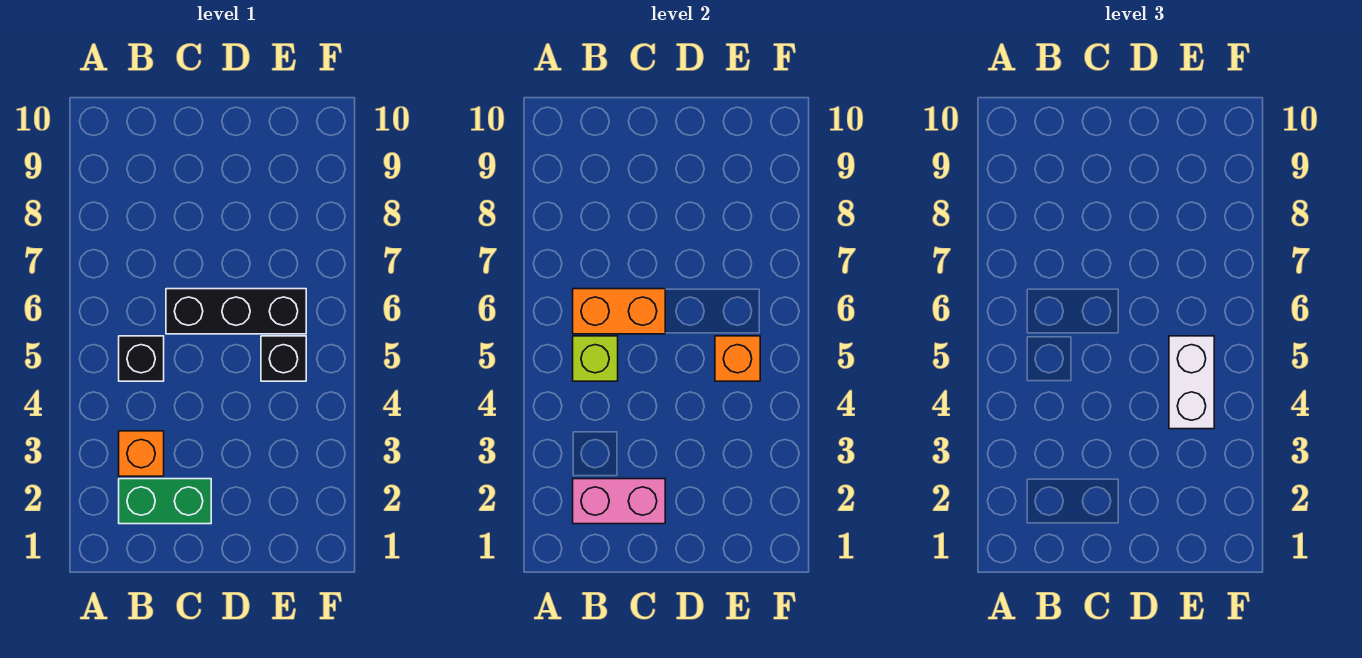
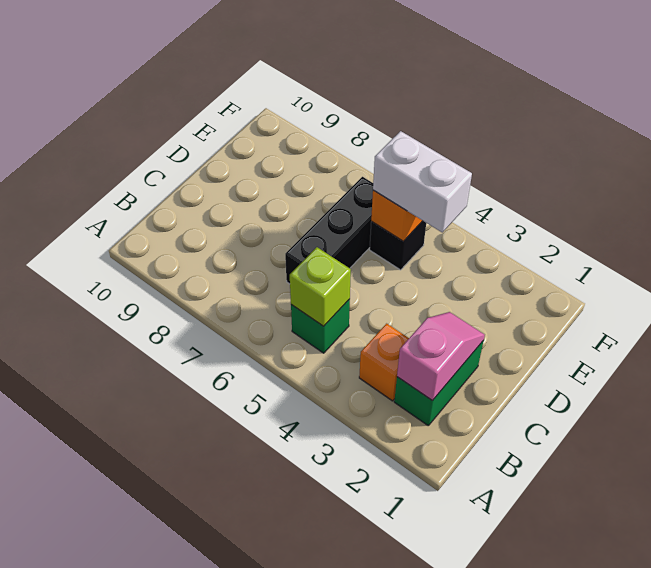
pink 1x2 brick [573,479,665,524] -> pink 1x2 slope [397,312,485,401]
black 1x1 brick [119,336,164,381] -> green 1x1 brick [291,299,350,353]
orange 1x2 brick [573,289,665,334] -> none

